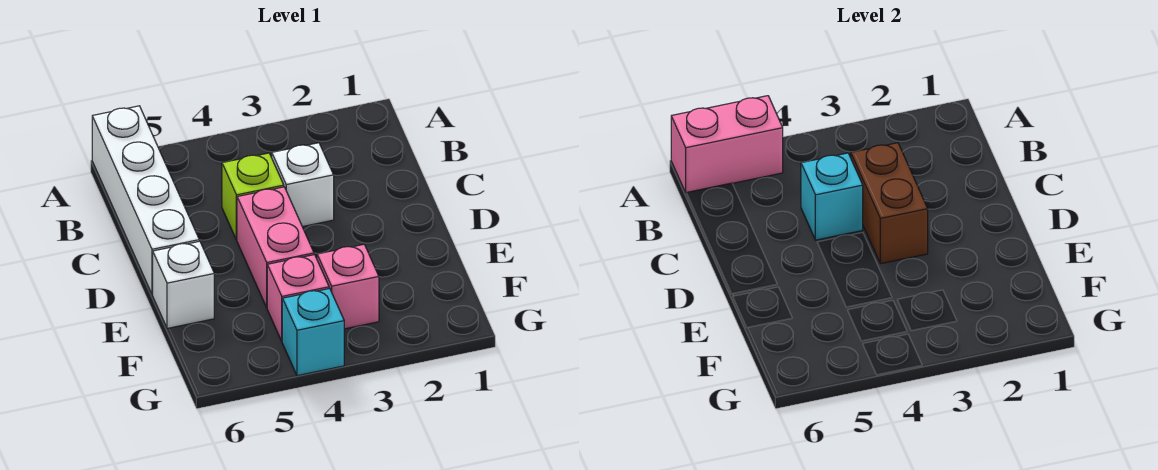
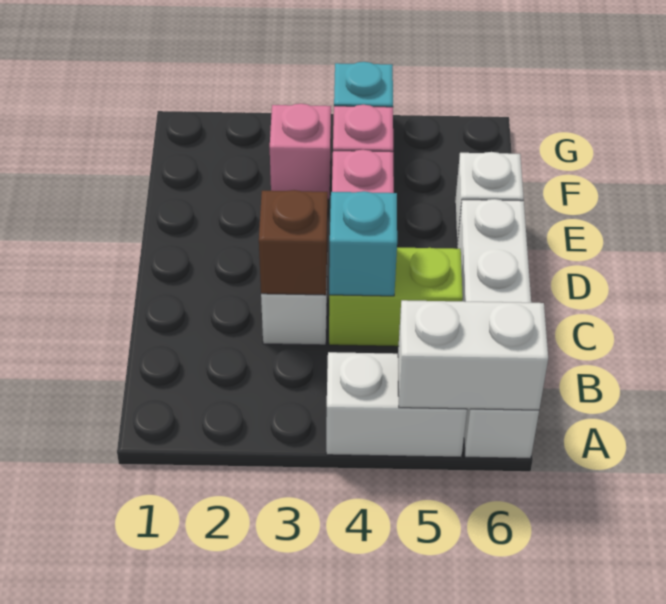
none -> white 1x2 brick [326,352,467,457]
pink 1x2 brick [671,96,783,193] -> white 1x2 brick [398,300,548,410]
brown 1x2 brick [851,143,928,264] -> brown 1x1 brick [259,190,328,295]
lime 1x1 brick [222,153,284,240] -> lime 1x2 brick [329,248,463,346]

